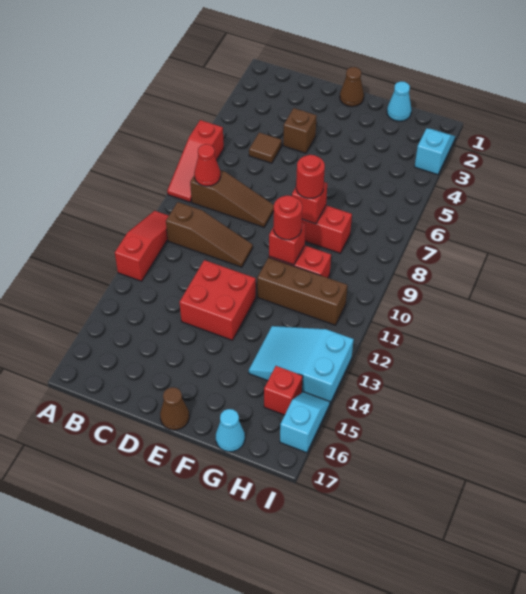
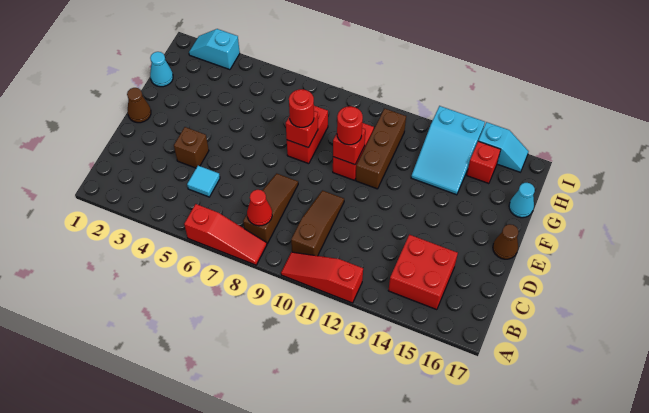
brown 1x1 tile [249,132,282,163] -> cyan 1x1 tile [187,166,220,197]
red 2x2 brick [180,260,256,340] -> red 2x2 brick moved to [388,235,458,310]
cyan 1x2 slope [280,392,330,453] -> cyan 1x2 slope turned to [478,122,529,172]

